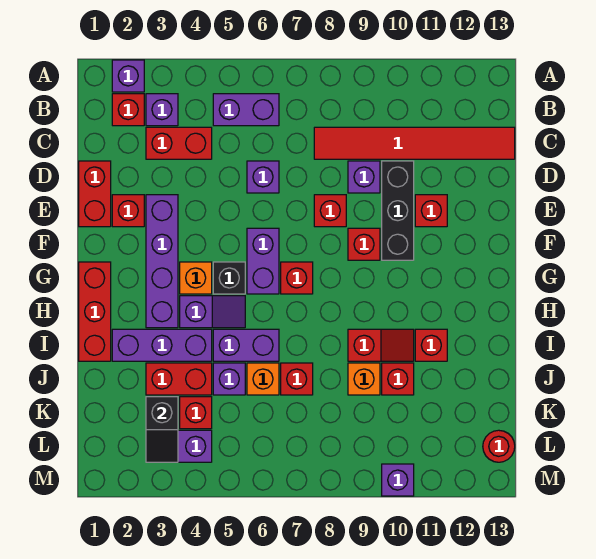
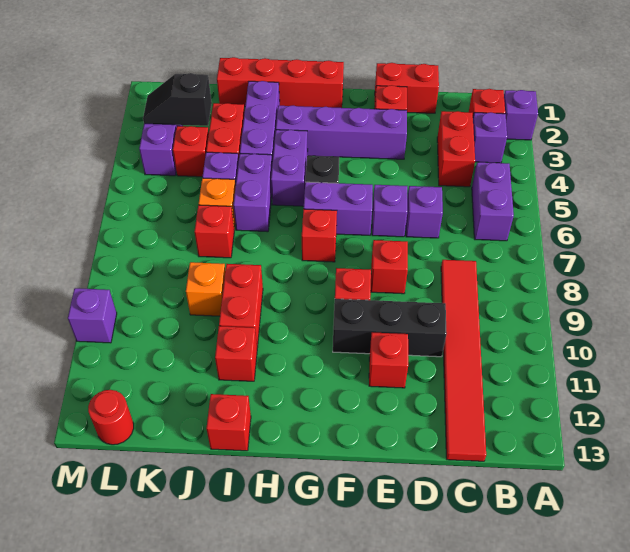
purple 1x1 brick [348,161,380,193] -> purple 1x1 brick moved to [372,185,407,237]
red 1x3 brick [79,262,111,361] -> red 1x4 brick [217,57,344,108]
orange 1x1 brick [180,262,212,294] -> none
purple 1x2 slope [180,296,245,328] -> purple 1x2 brick [271,130,308,206]
red 1x2 slope [348,329,414,361] -> red 1x2 brick [219,264,263,347]
red 1x1 brick [382,363,414,395] -> red 1x1 brick moved to [206,394,251,451]

